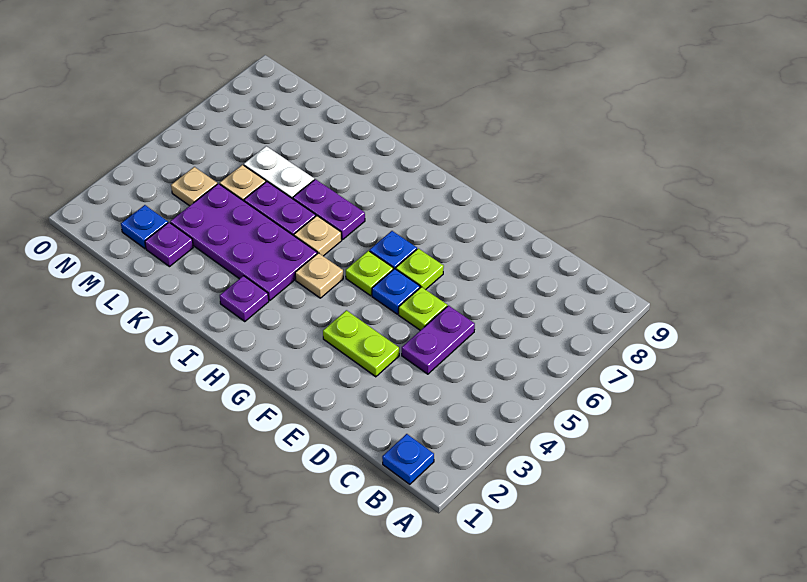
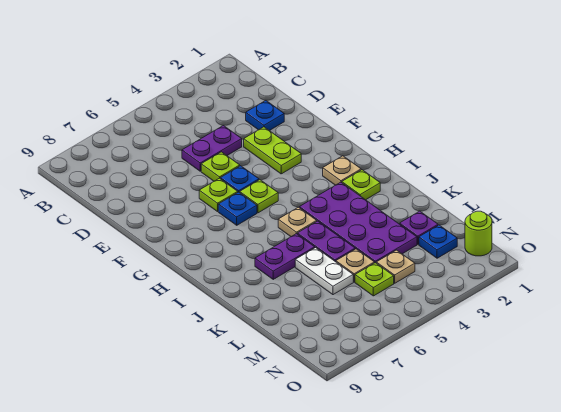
blue 1x1 plate [382,434,434,484] -> blue 1x1 plate moved to [246,100,284,131]
tan 1x1 plate [295,253,343,298] -> tan 1x1 plate moved to [323,156,361,185]
purple 1x1 plate [220,276,269,321] -> lime 1x1 plate [342,170,380,200]
purple 1x2 plate [293,179,365,240] -> purple 1x2 plate turned to [255,234,315,279]
none -> lime 1x1 plate [355,263,394,296]
none -> lime 1x1 round brick [465,211,492,256]

